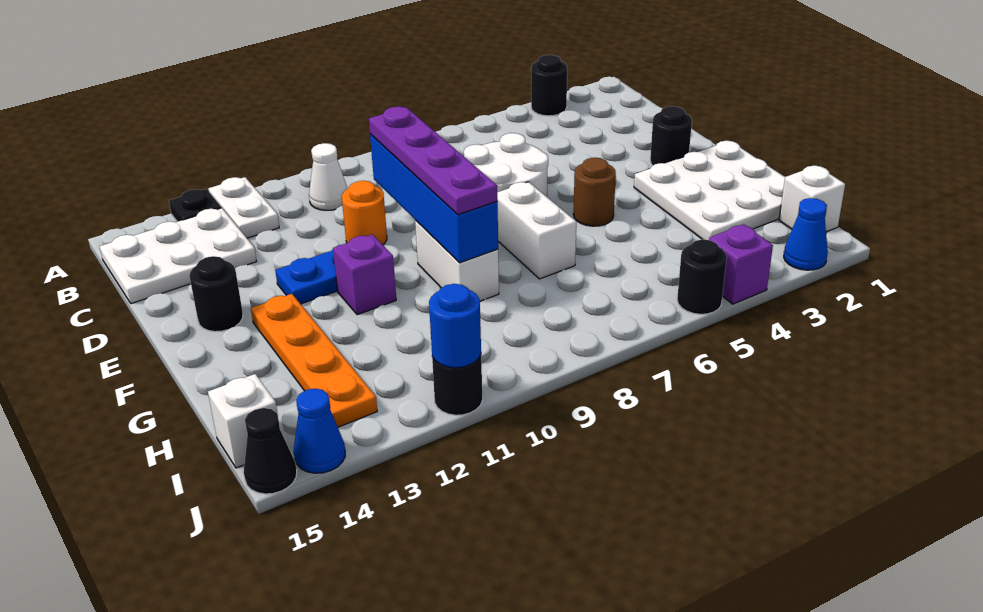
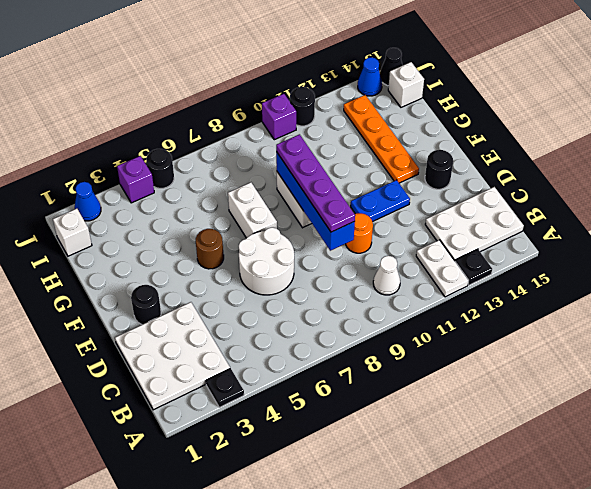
black 1x1 round brick [531,55,567,116] -> black 1x1 plate [206,368,244,407]
white 3x3 plate [634,141,785,240] -> white 3x3 plate moved to [115,302,230,410]
purple 1x1 brick [333,235,396,315] -> purple 1x1 brick moved to [262,94,296,140]
blue 1x1 round brick [429,284,481,368] -> none

